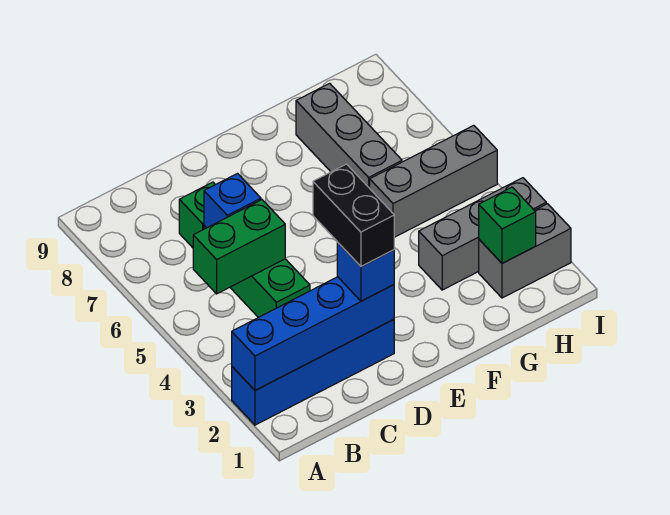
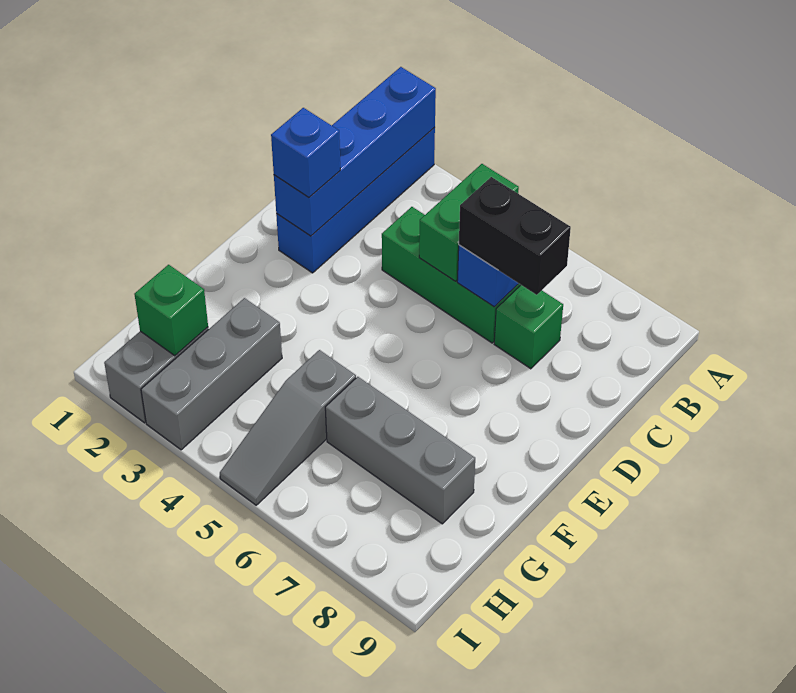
black 1x2 brick [313,164,394,266] -> black 1x2 brick moved to [459,177,571,295]
grey 1x3 brick [370,125,497,237] -> grey 1x3 slope [220,350,356,505]

